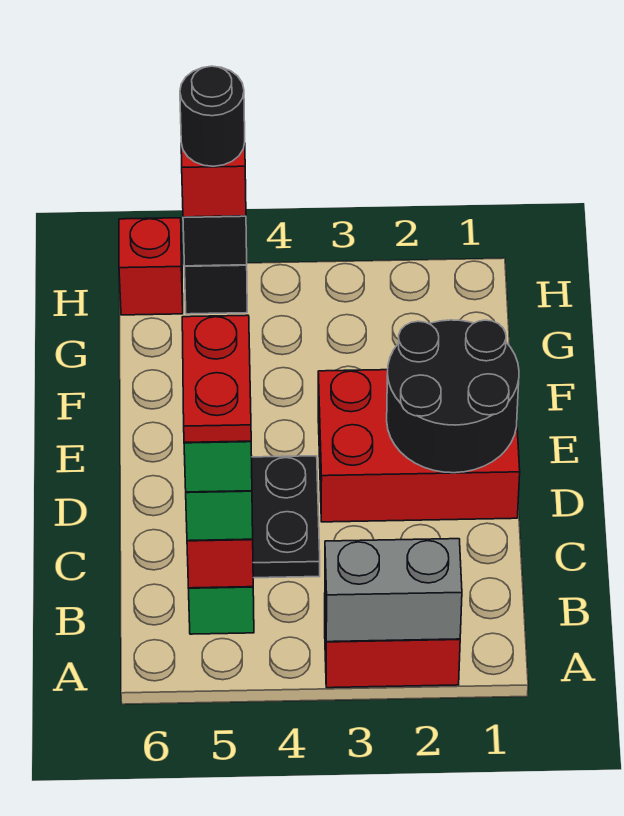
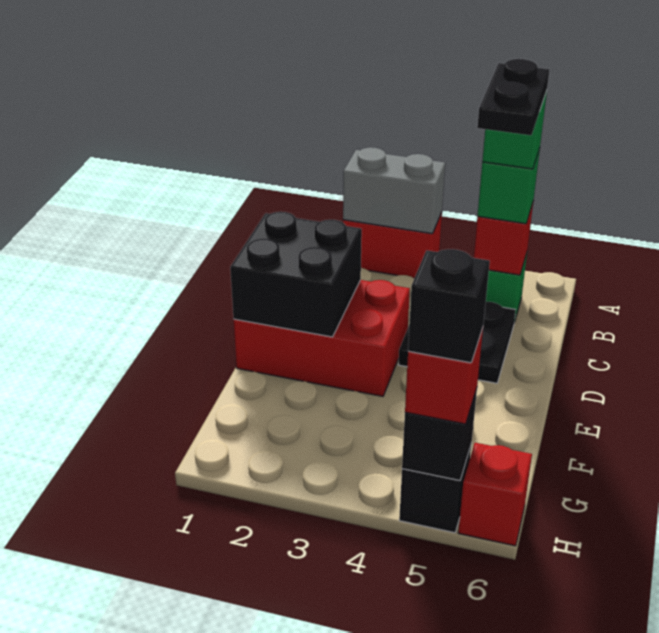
red 1x2 plate [182,315,251,442] -> black 1x2 plate [477,59,550,135]
black 2x2 round brick [387,320,519,473] -> black 2x2 brick [230,212,362,337]
black 1x1 round brick [180,66,245,166] -> black 1x1 brick [408,249,490,363]

